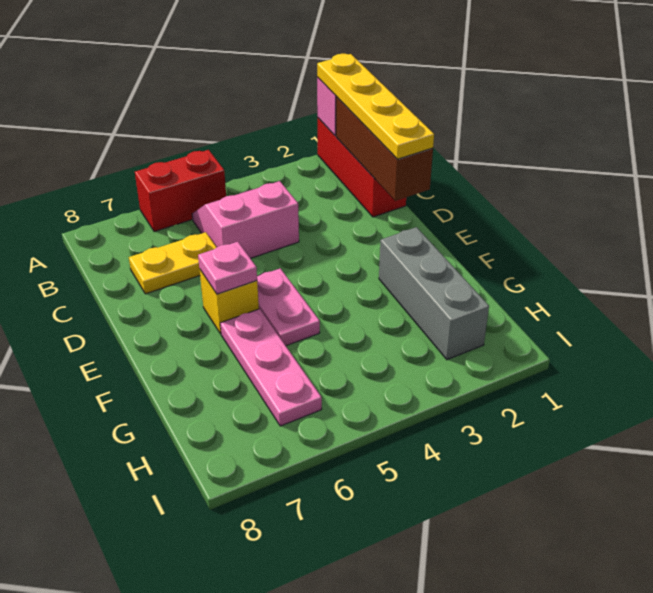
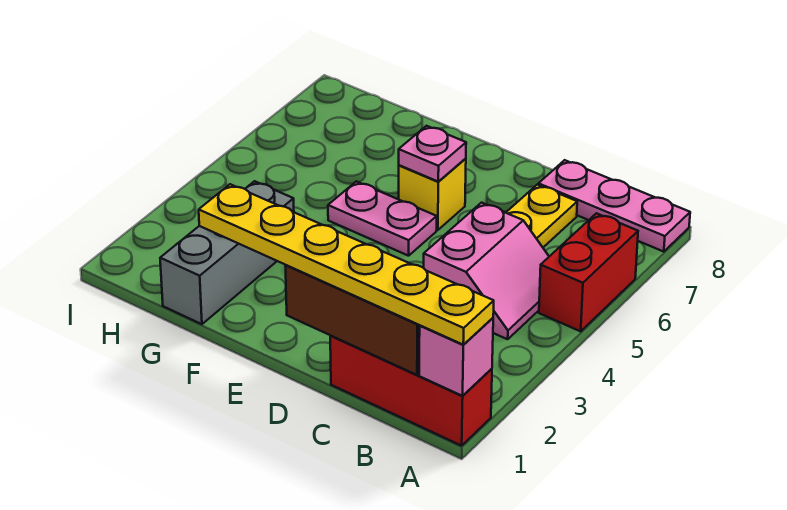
yellow 1x4 plate [317,54,434,159] -> yellow 1x6 plate [199,184,494,345]
grey 1x3 brick [379,227,489,360] -> grey 1x3 brick turned to [160,181,294,324]
pink 1x3 plate [220,309,322,426] -> pink 1x3 plate moved to [538,160,690,252]

